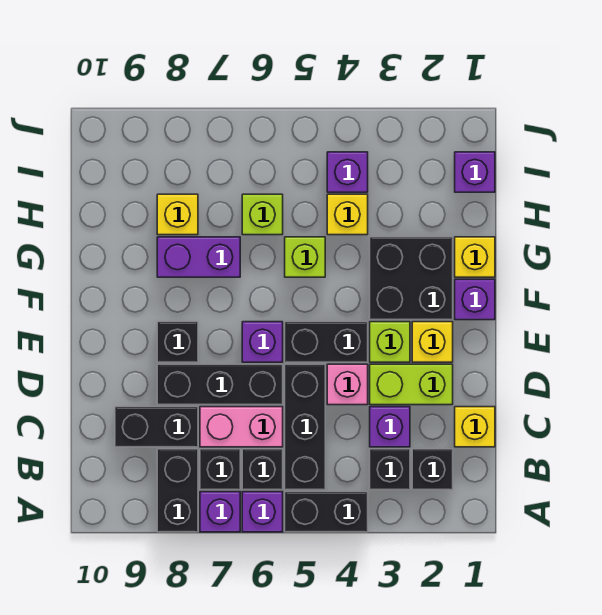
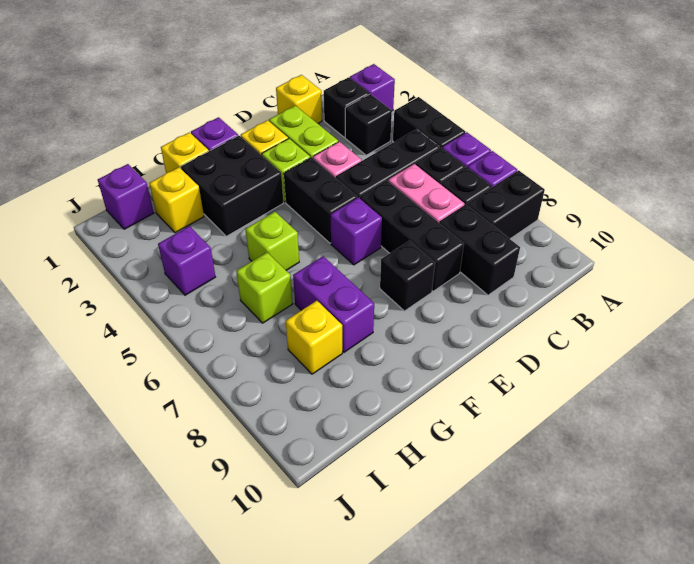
purple 1x1 brick [370,407,410,447] -> purple 1x1 brick moved to [350,64,395,111]
yellow 1x1 brick [327,194,368,235] -> yellow 1x1 brick moved to [149,167,204,233]

